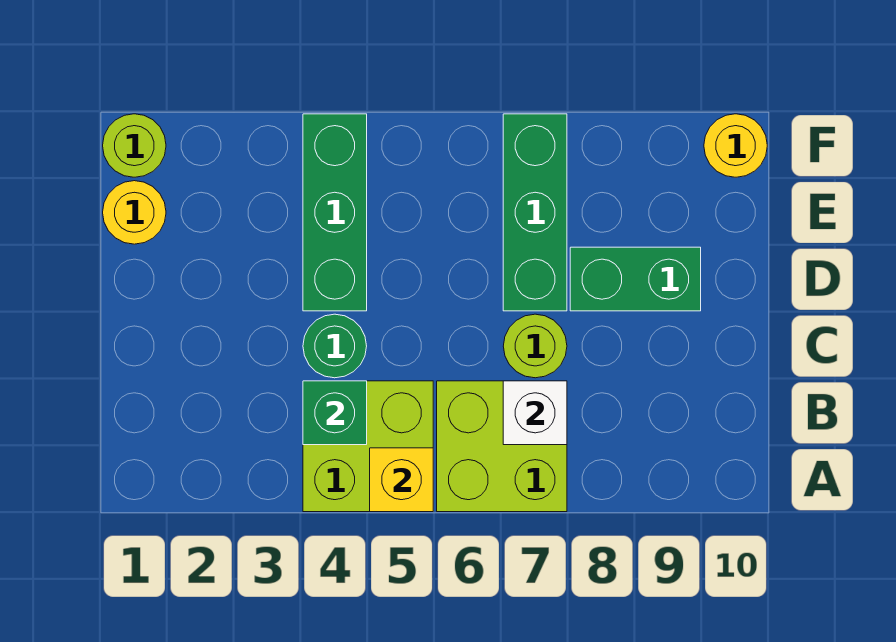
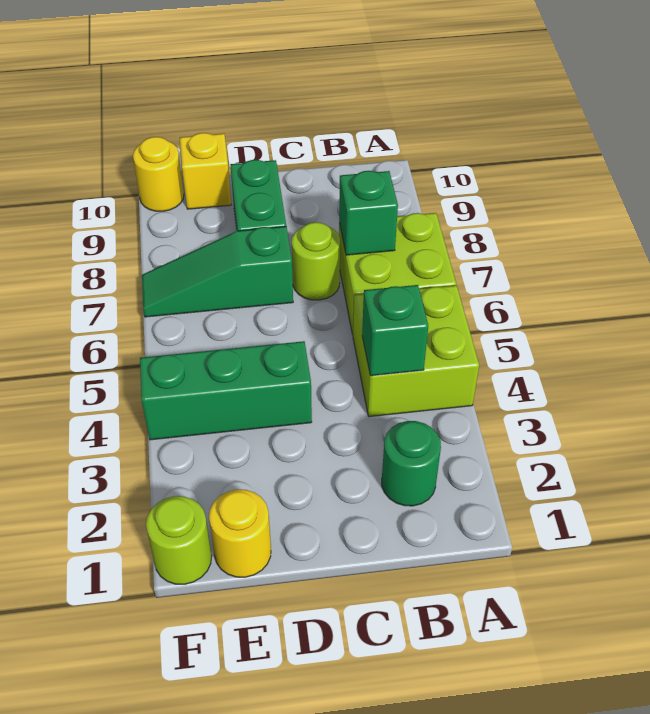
yellow 1x1 brick [370,448,433,512] -> yellow 1x1 brick moved to [180,133,231,209]
white 1x1 brick [503,381,567,445] -> green 1x1 brick [339,171,398,255]
green 1x1 round brick [303,314,367,378] -> green 1x1 round brick moved to [382,421,441,506]
green 1x3 brick [503,114,567,311] -> green 1x3 slope [142,227,293,317]

